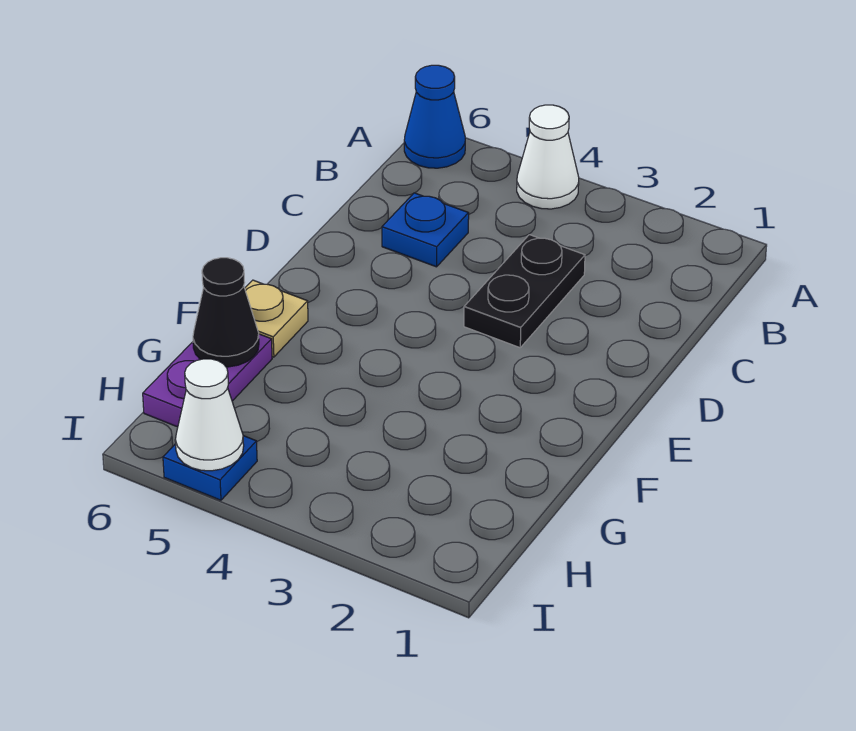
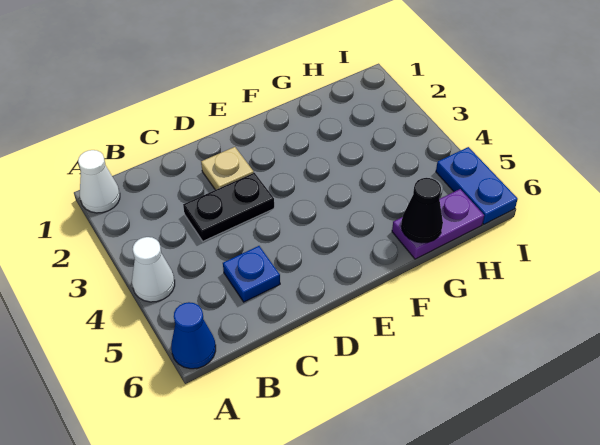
tan 1x1 plate [245,280,308,357] -> tan 1x1 plate moved to [201,147,254,190]
blue 1x1 plate [163,436,257,500] -> blue 1x2 plate [436,147,518,224]
white 1x1 cone [175,359,244,471] -> white 1x1 cone moved to [78,150,120,213]

